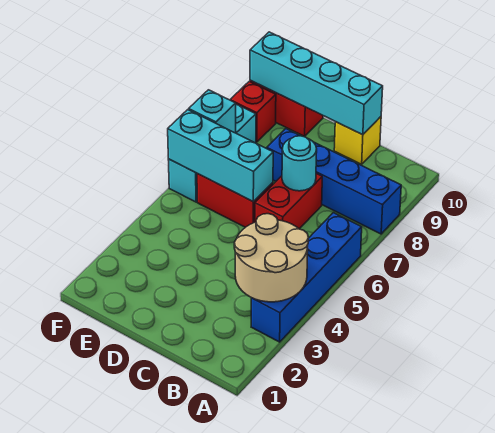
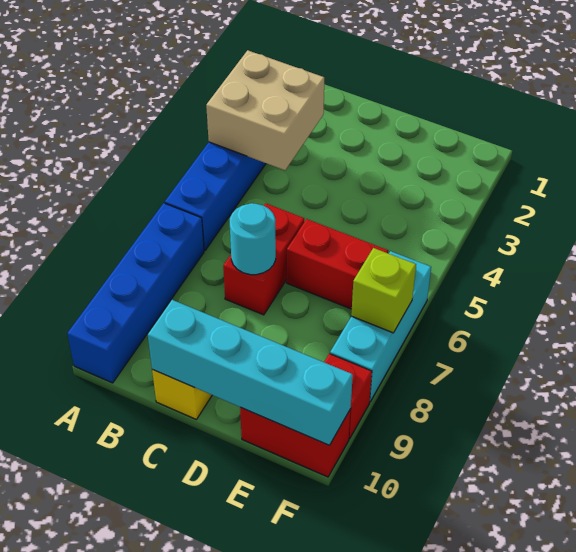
tan 2x2 round brick [234,214,308,302] -> tan 2x2 brick [206,50,324,170]
blue 1x4 brick [267,129,401,234] -> blue 1x4 brick turned to [67,203,204,383]
cyan 1x3 brick [168,110,273,202] -> none
cyan 1x1 brick [189,90,236,133] -> lime 1x1 brick [351,248,416,333]

